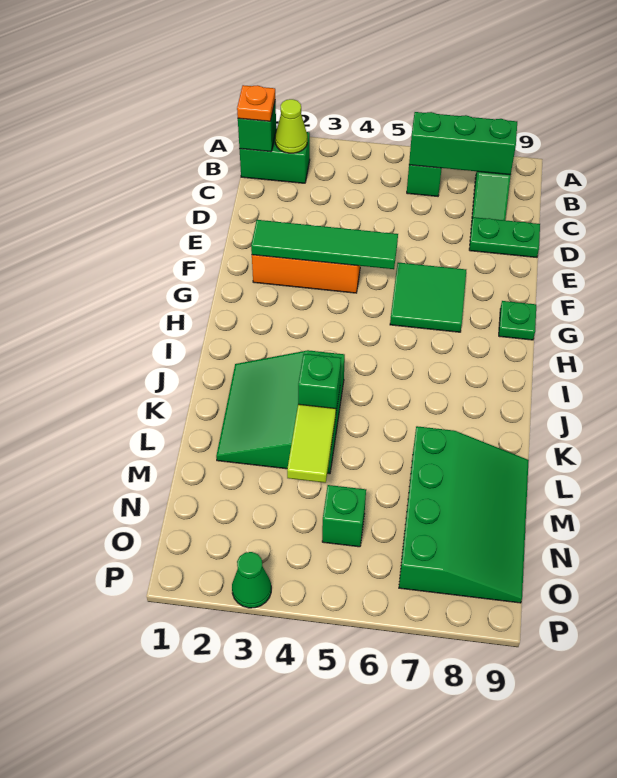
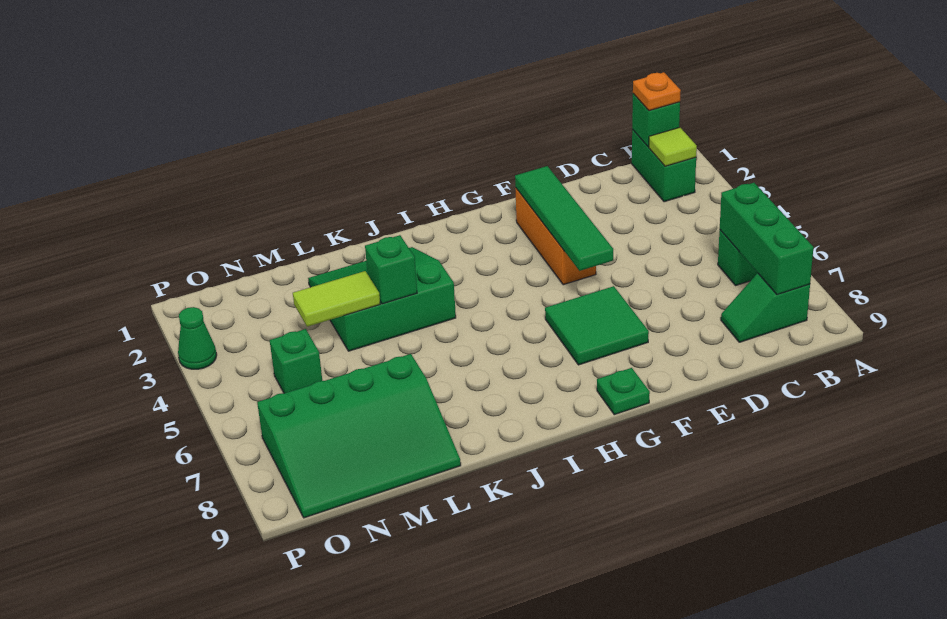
lime 1x1 cone [275,99,307,153] -> lime 1x1 tile [649,127,697,166]
green 1x2 plate [469,217,540,257] -> none

